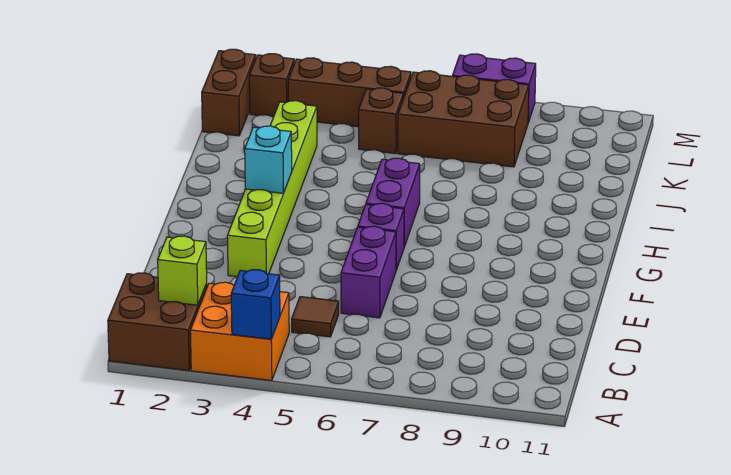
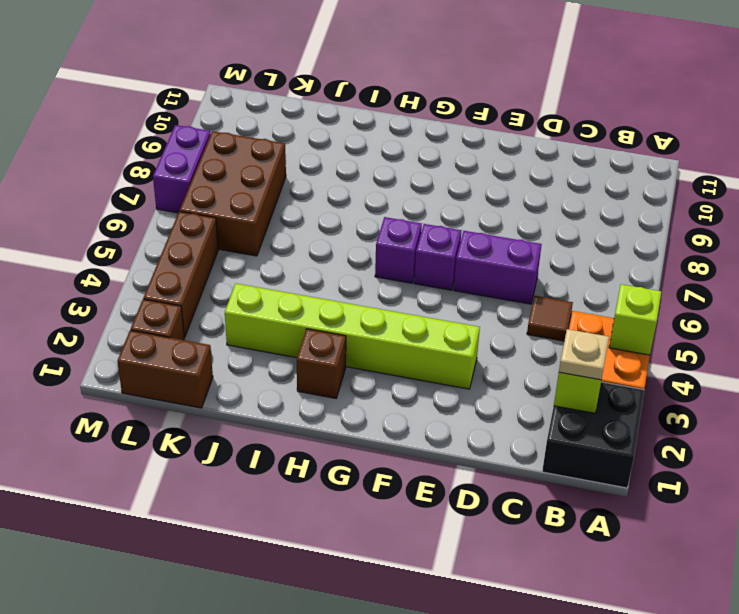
brown 2x2 brick [108,273,207,371] -> black 2x2 brick [542,382,644,488]
blue 1x1 brick [231,270,280,339] -> lime 1x1 brick [609,284,661,355]
none -> tan 1x1 plate [559,329,609,380]
cyan 1x1 brick [245,126,292,193] -> none
purple 1x2 brick [366,158,420,247] -> purple 1x1 brick [375,217,422,283]
brown 1x1 brick [359,88,403,154] -> brown 1x1 brick moved to [297,329,346,398]

